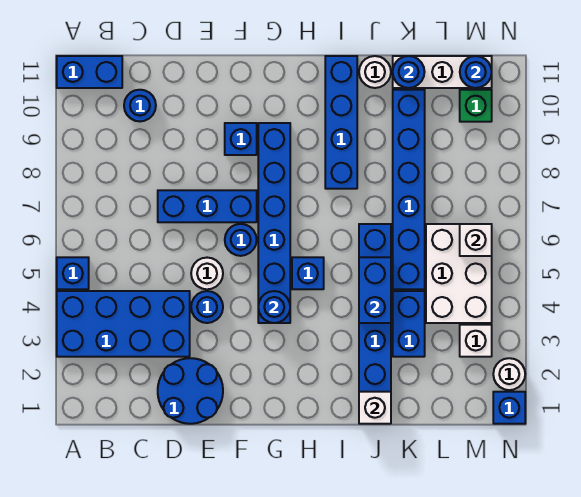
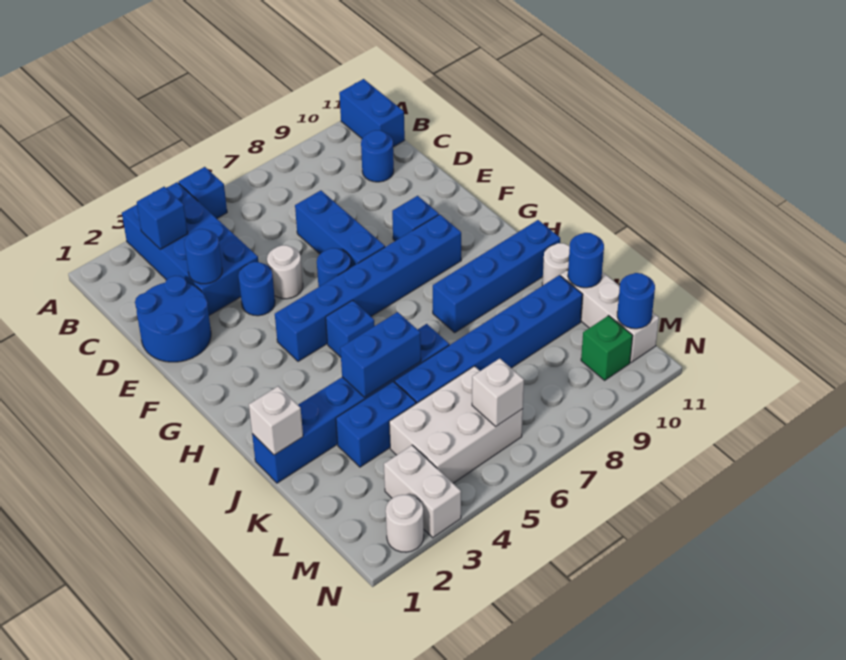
blue 1x1 round brick [258,291,290,323] -> blue 1x1 round brick moved to [184,229,222,284]
white 1x1 brick [460,325,492,357] -> white 1x2 brick [384,445,461,538]
blue 1x1 brick [493,392,525,424] -> blue 1x1 brick moved to [137,187,188,249]

